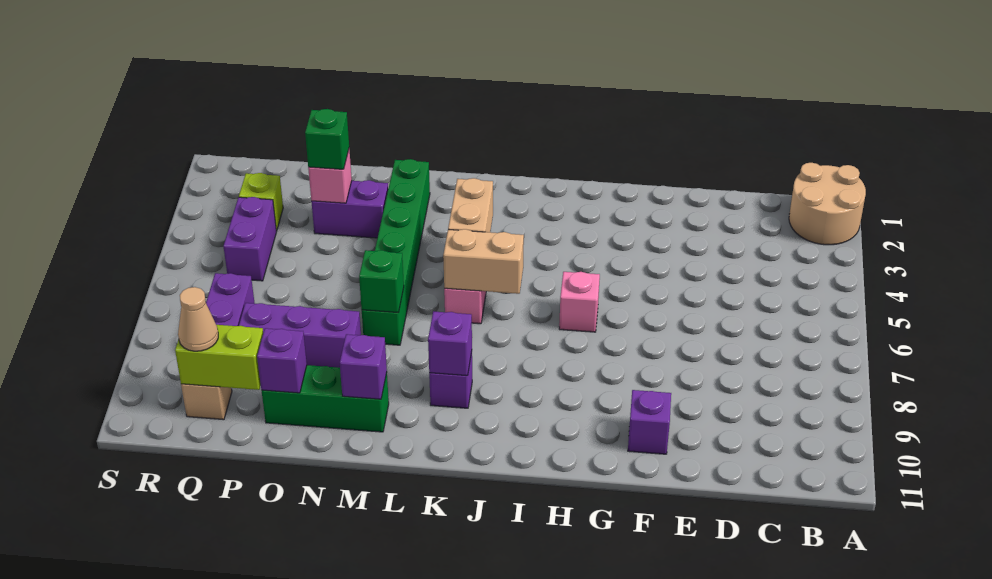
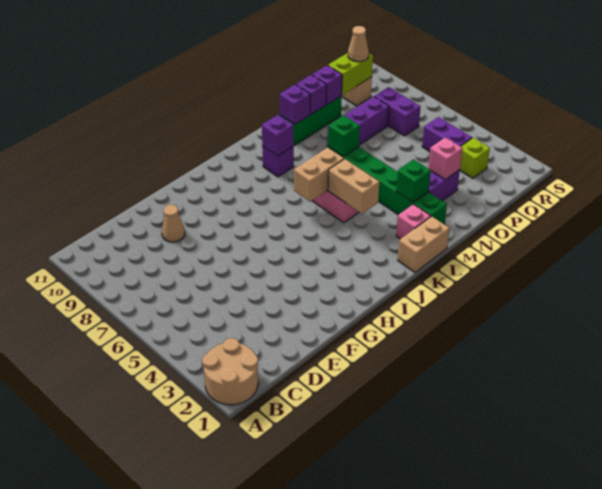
none -> tan 1x1 cone [162,205,185,242]
purple 1x1 brick [628,390,671,454] -> purple 1x1 brick moved to [296,75,326,114]
pink 1x1 brick [559,272,600,332] -> pink 1x1 brick moved to [396,204,431,239]
none -> tan 1x2 brick [398,216,449,272]
green 1x1 brick [305,109,349,169] -> green 1x1 brick moved to [396,159,431,203]

